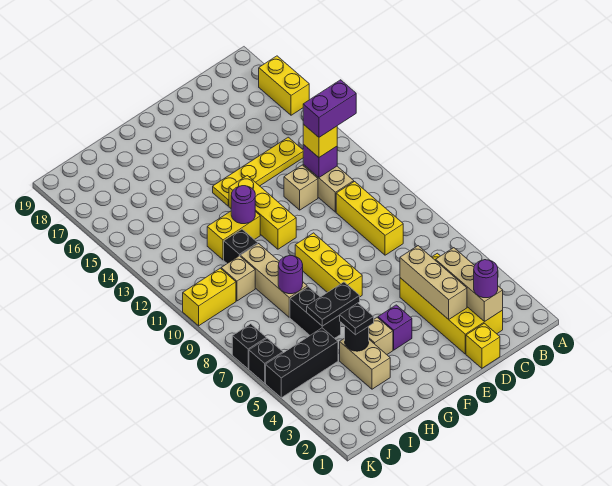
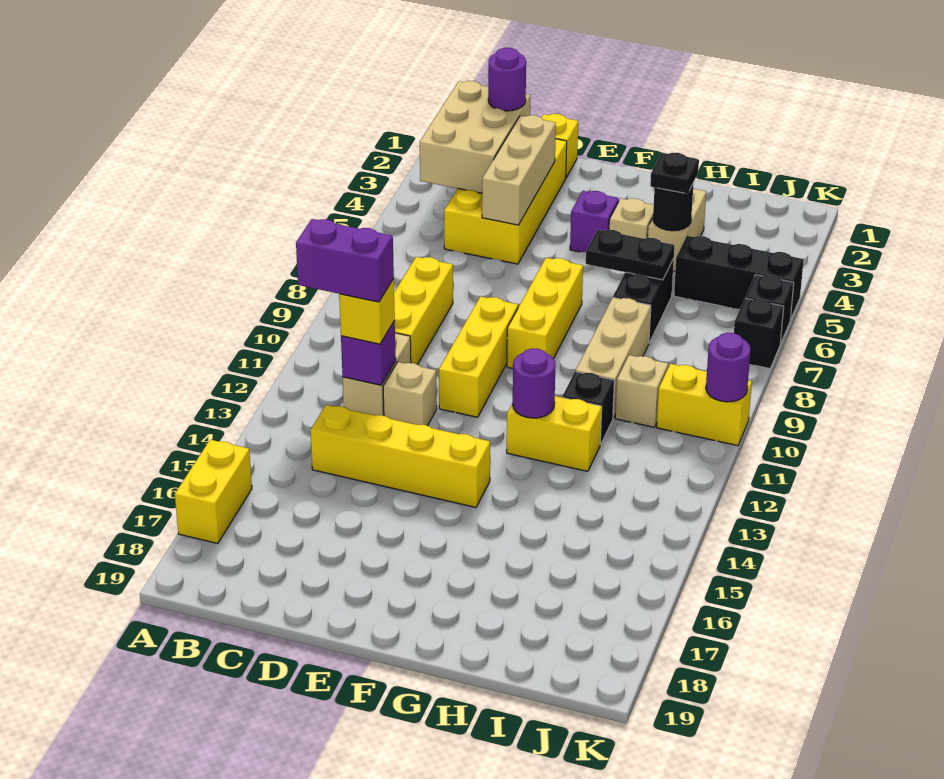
tan 1x3 brick [436,248,503,321] -> tan 2x3 brick [420,81,531,193]
yellow 1x4 plate [213,137,303,206] -> yellow 1x4 brick [310,405,490,507]
yellow 1x3 brick [229,176,296,249] -> yellow 1x3 brick moved to [439,296,518,417]
purple 1x1 round brick [278,256,303,294] -> purple 1x1 round brick moved to [706,333,751,402]

